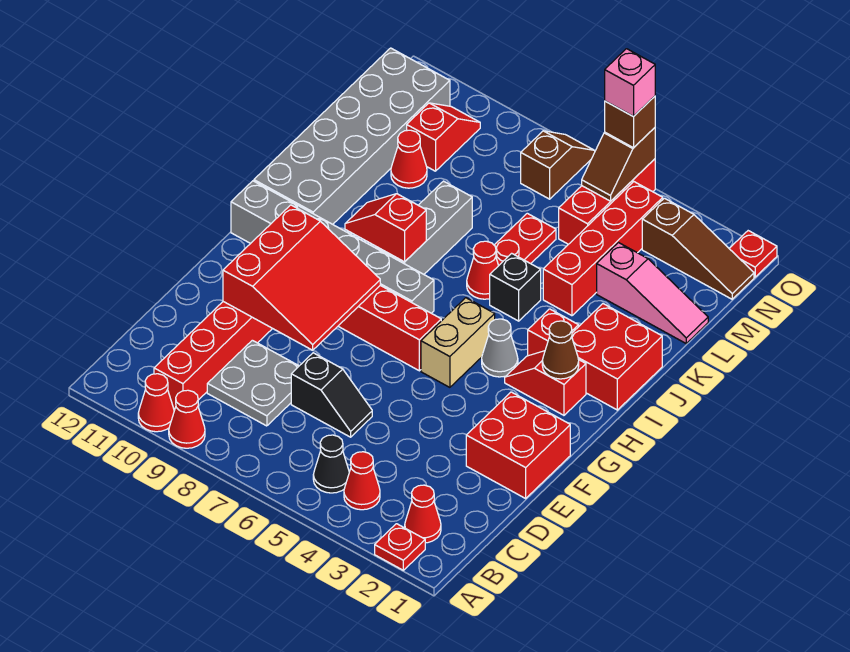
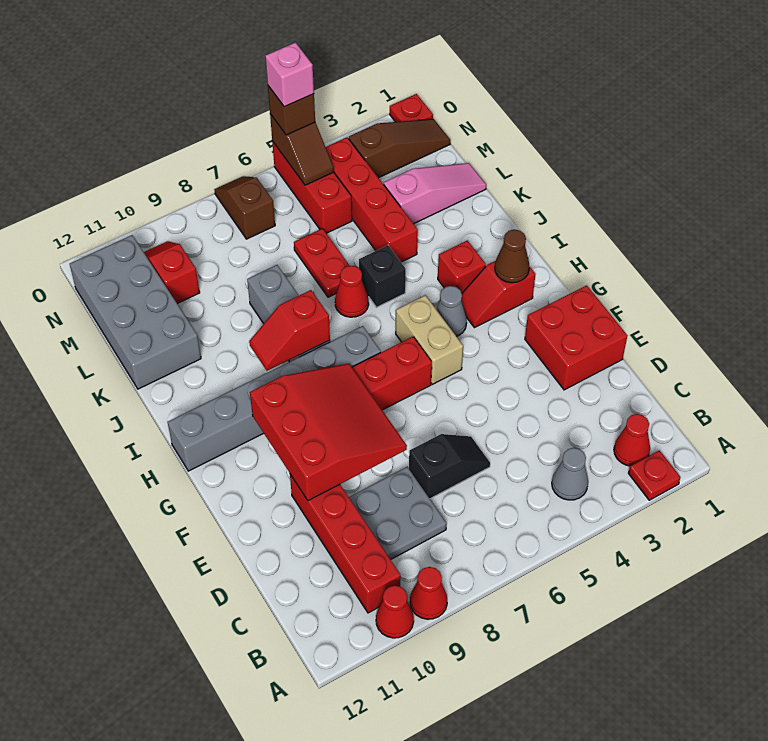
red 1x1 cone [344,452,380,510] -> grey 1x1 cone [552,448,588,500]
black 1x1 cone [313,435,349,493] -> none
red 2x2 brick [572,304,662,410] -> none
grey 2x6 brick [254,48,450,224] -> grey 2x4 brick [70,235,201,389]
red 1x1 cone [391,130,427,188] -> none

